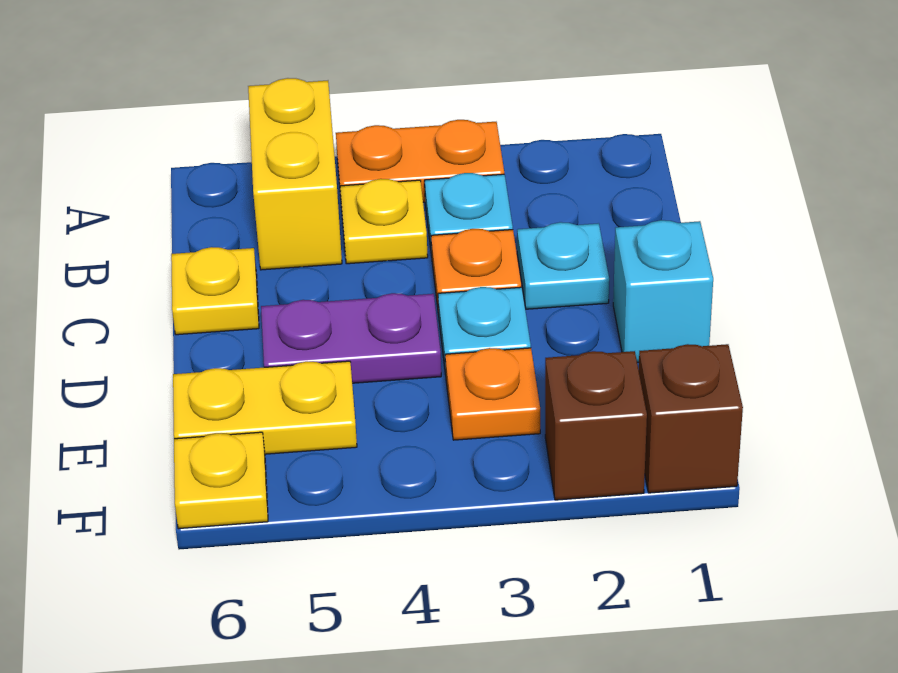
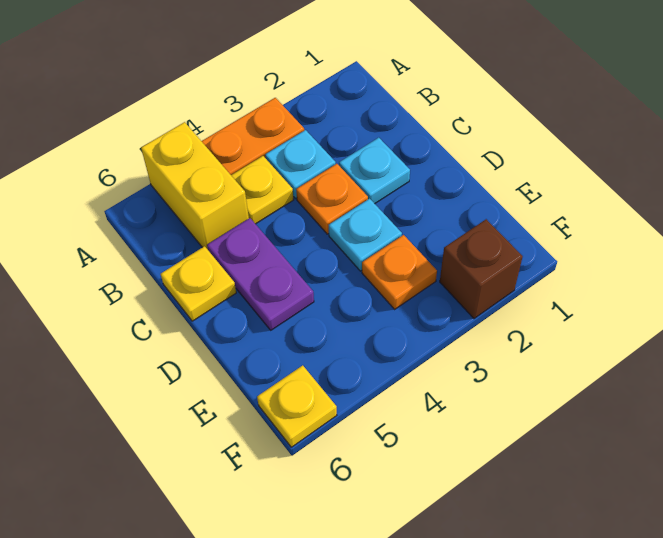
cyan 1x1 brick [613,220,713,362] -> none
purple 1x2 plate [261,293,441,383] -> purple 1x2 plate turned to [207,218,314,330]
yellow 1x2 plate [173,361,357,454] -> none
brown 1x1 brick [639,344,743,493] -> none

